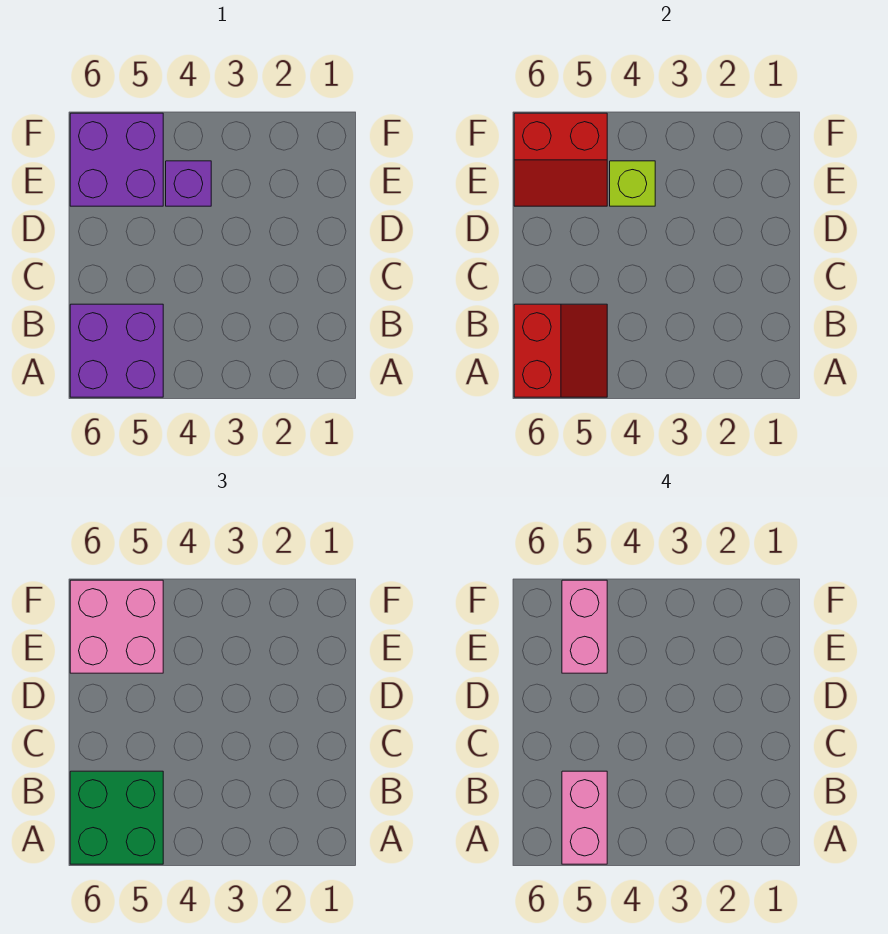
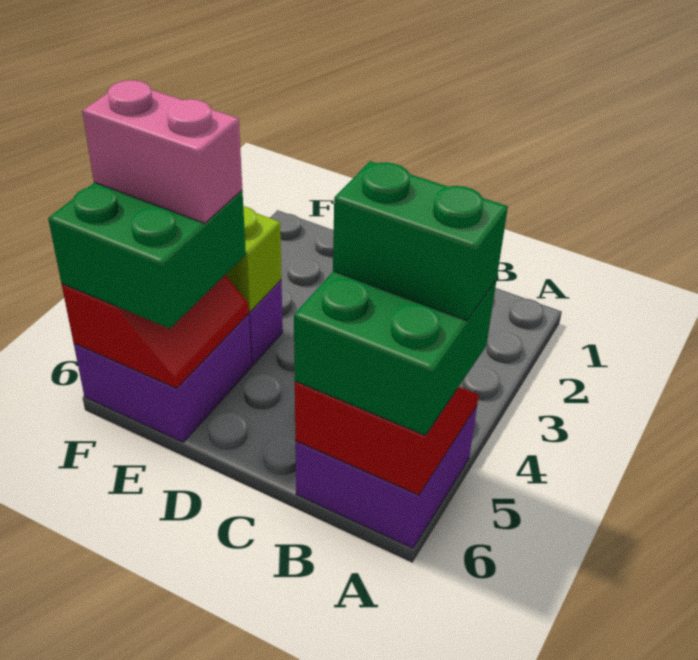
pink 1x2 brick [562,771,607,864] -> green 1x2 brick [333,161,508,321]
pink 2x2 brick [70,580,163,673] -> green 2x2 brick [48,182,246,329]

